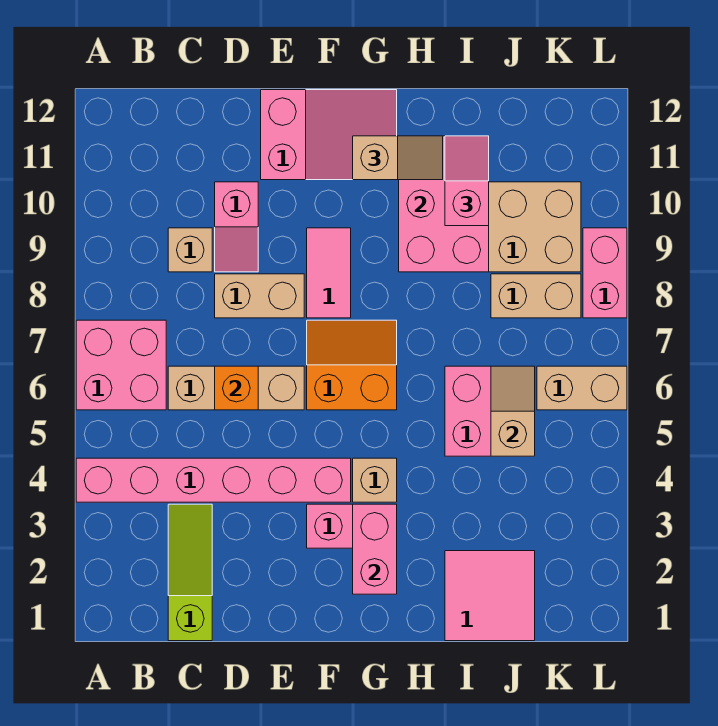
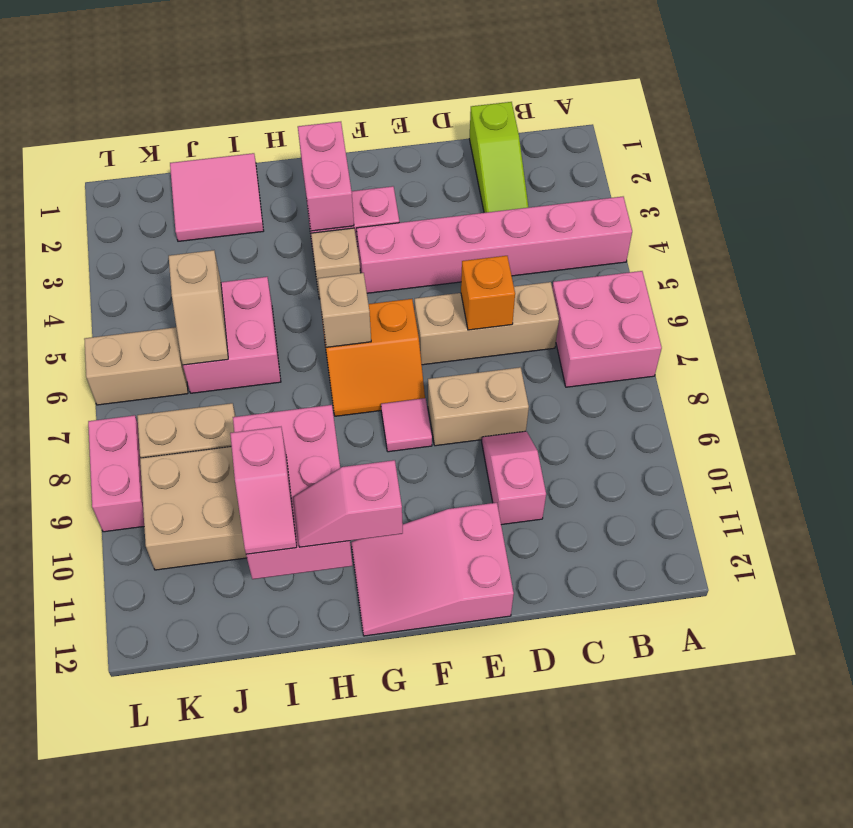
tan 1x1 brick [168,228,212,272] -> tan 1x1 brick moved to [318,273,371,347]
pink 1x2 tile [307,228,351,318] -> pink 1x1 tile [381,398,432,452]
tan 1x2 slope [353,136,443,180] -> pink 1x2 slope [293,460,403,547]

